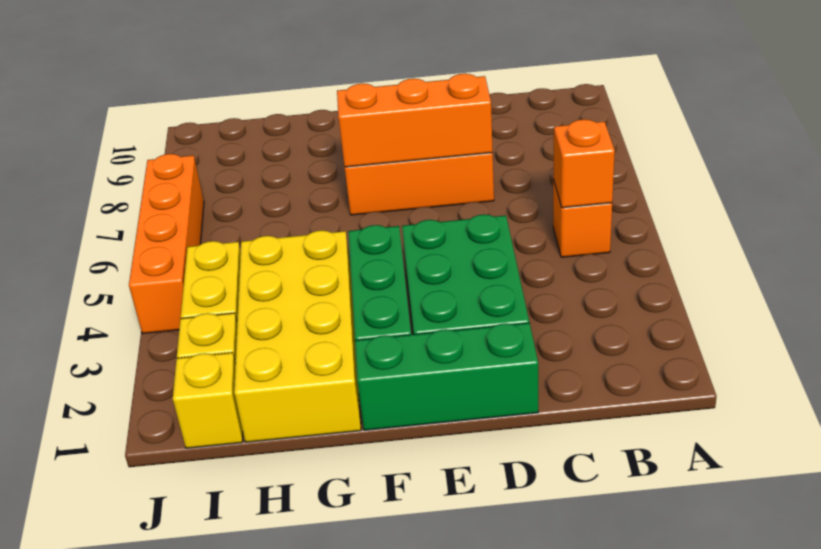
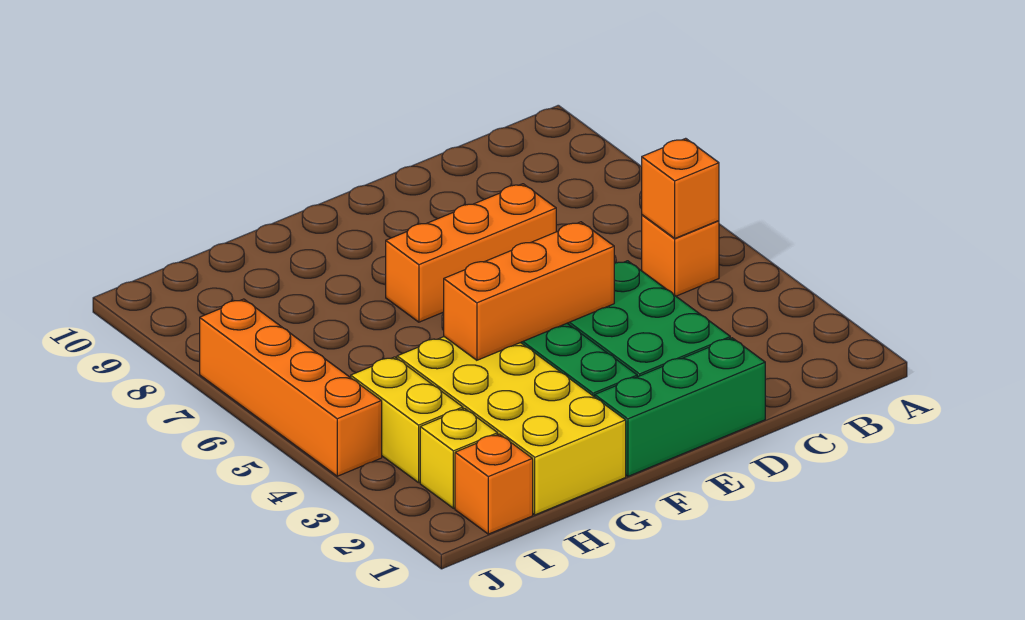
orange 1x3 brick [337,74,493,167] -> orange 1x3 brick moved to [444,222,614,360]
yellow 1x1 brick [173,353,243,448] -> orange 1x1 brick [455,434,533,534]

